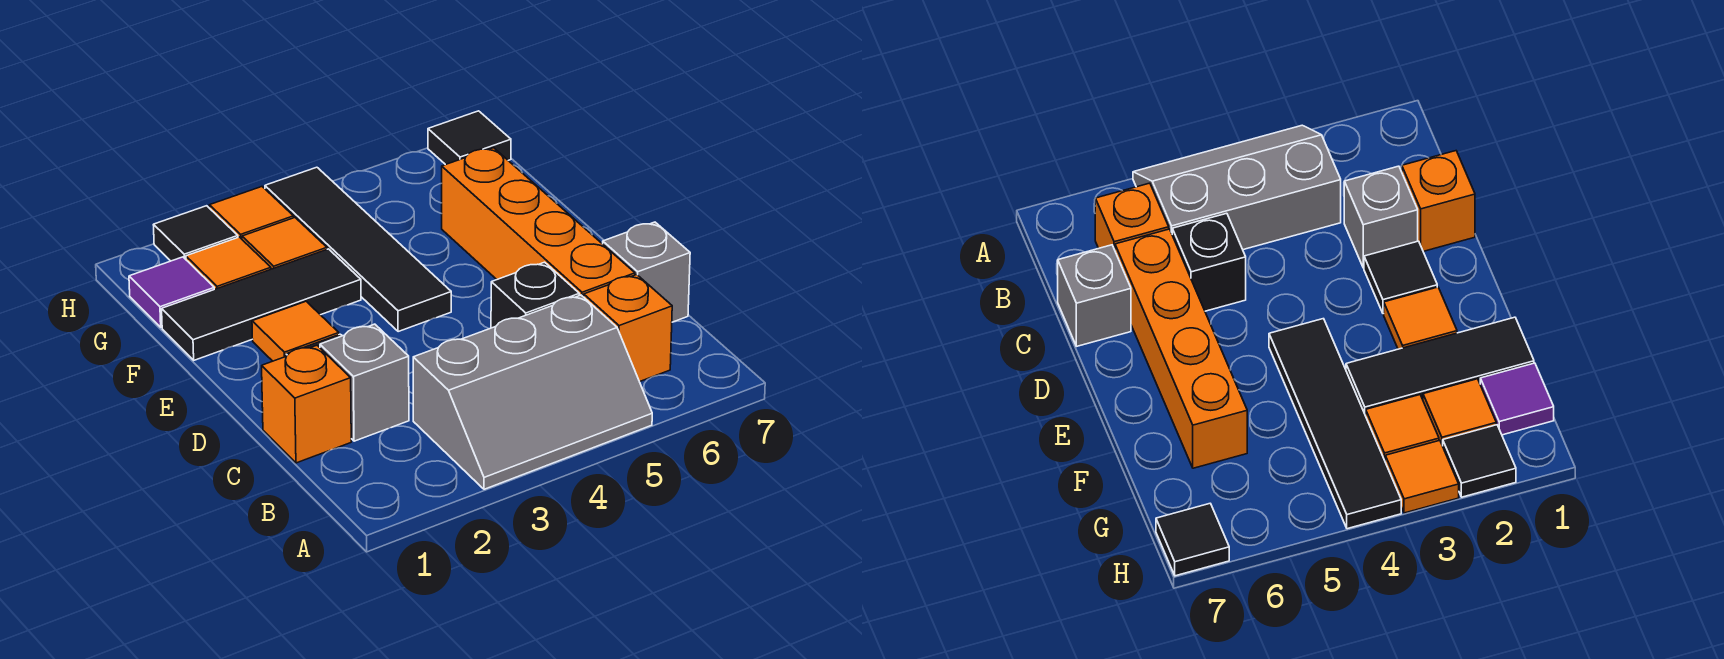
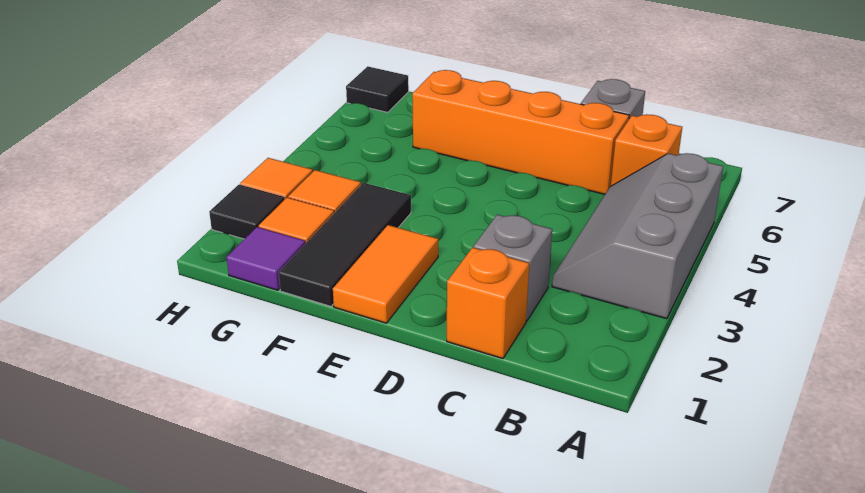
grey 2x3 slope [413,295,652,489] -> grey 2x3 slope turned to [552,153,723,319]
black 1x1 brick [491,262,579,328] -> none
black 1x1 tile [1364,241,1437,314] -> none
orange 1x1 tile [252,301,339,361] -> orange 1x2 tile [333,225,438,323]
black 1x4 tile [265,167,451,332] -> none

